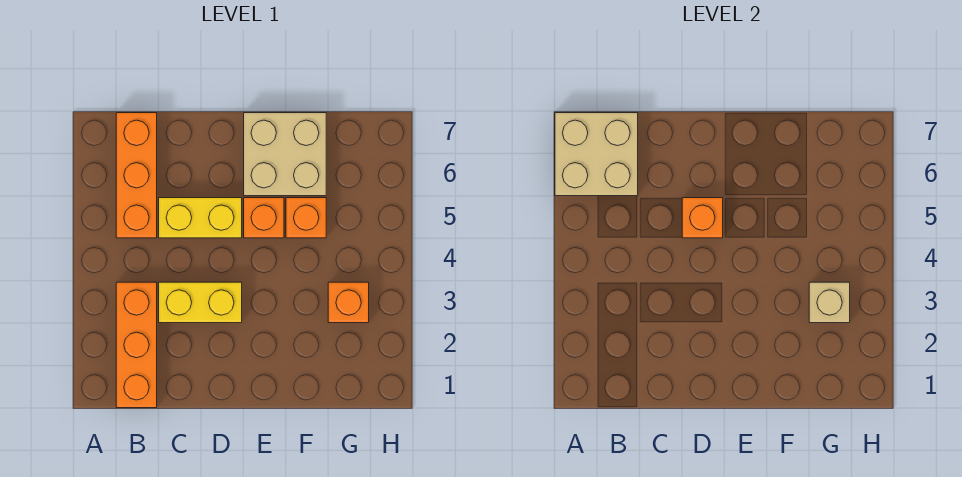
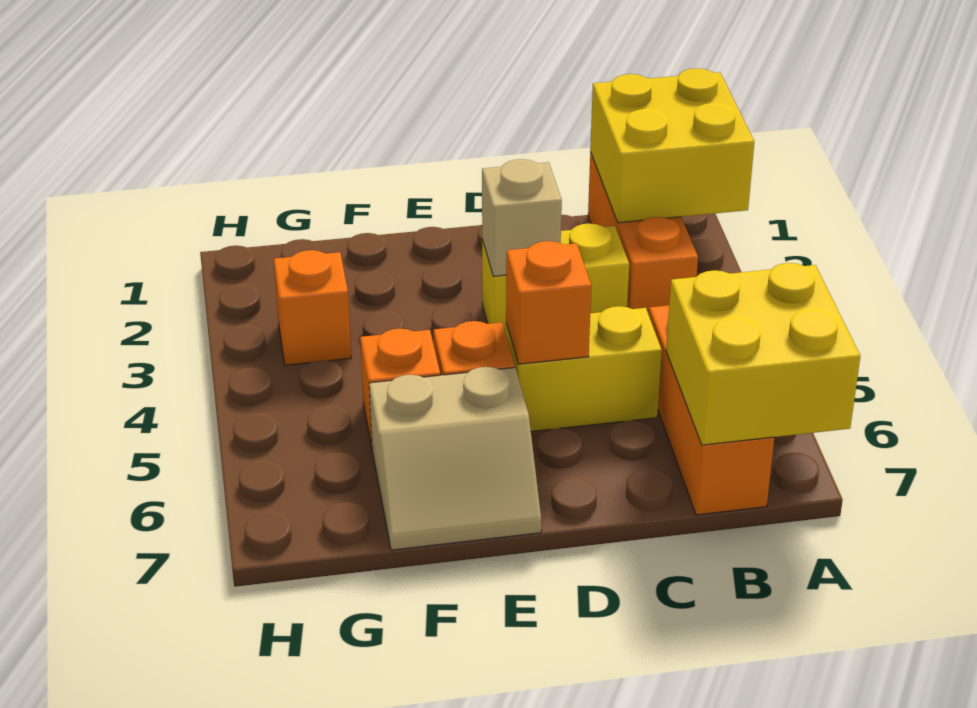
none -> yellow 2x2 brick [590,68,754,223]
tan 2x2 brick [555,113,638,196] -> yellow 2x2 brick [666,263,860,445]
tan 2x2 brick [244,113,326,196] -> tan 2x2 slope [369,367,541,550]
tan 1x1 brick [809,282,850,323] -> tan 1x1 brick moved to [482,159,562,276]

